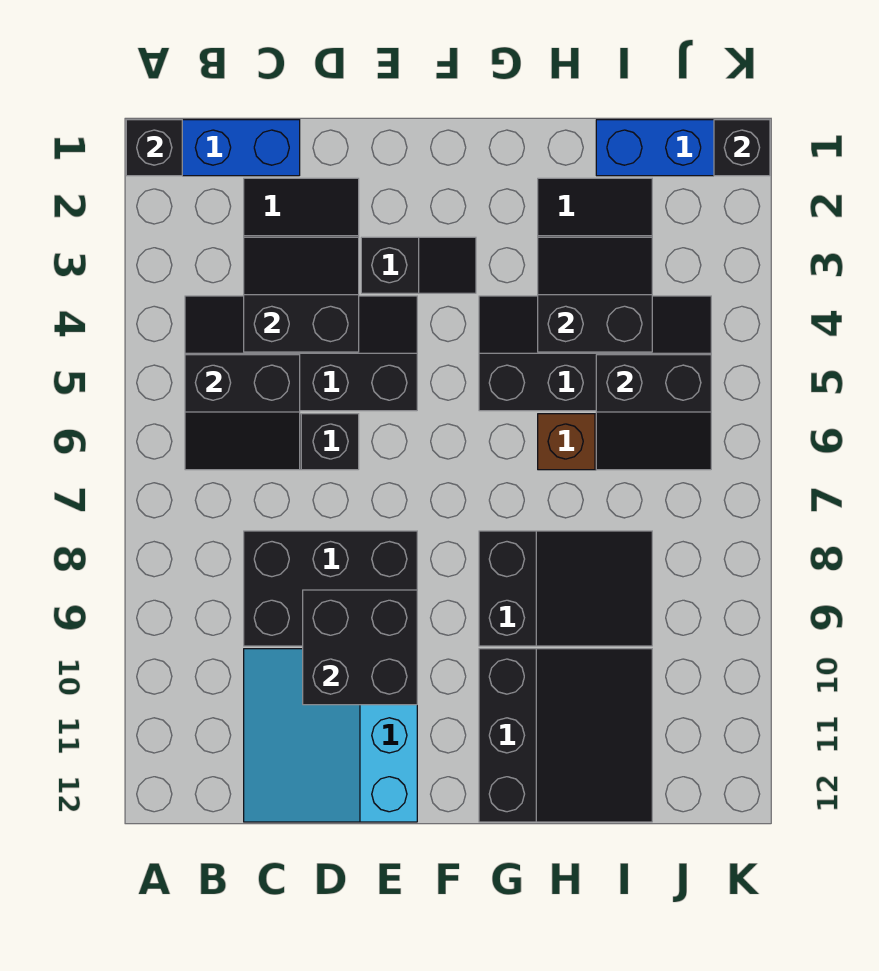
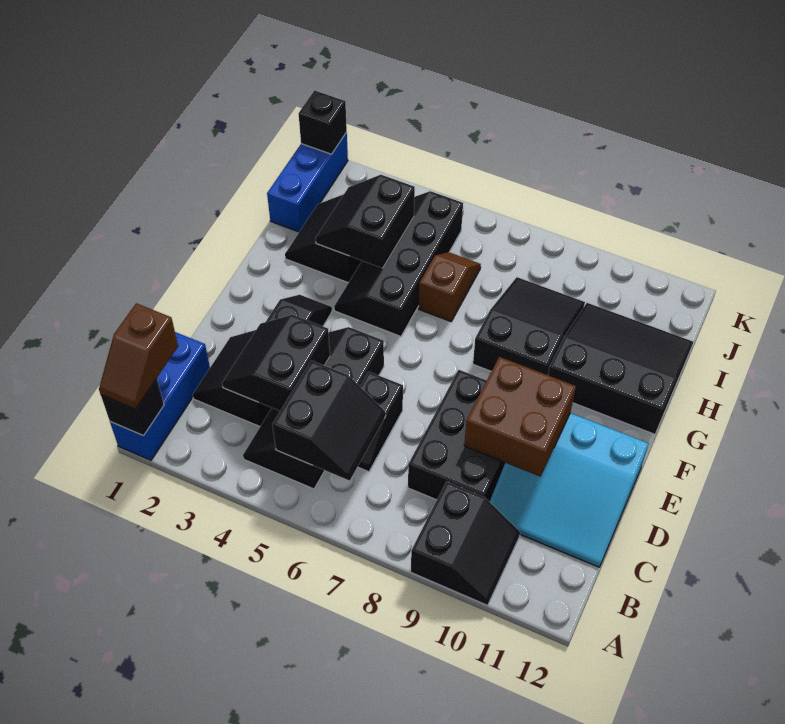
none -> brown 1x2 slope [99,303,178,409]
black 2x2 brick [303,590,417,705] -> brown 2x2 brick [464,357,576,477]
black 2x2 slope [596,355,711,470] -> black 2x2 slope moved to [411,482,520,605]

